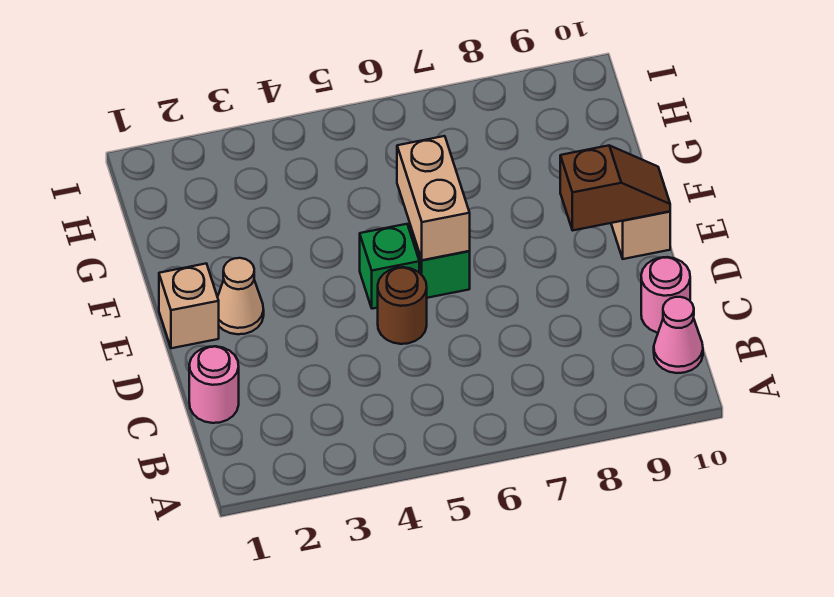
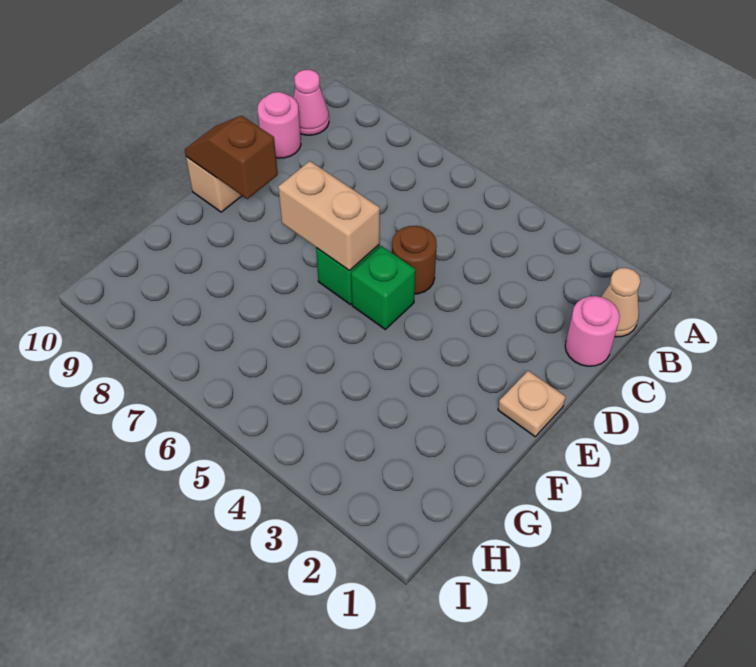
tan 1x1 brick [159,264,219,348] -> tan 1x1 plate [498,371,566,437]
tan 1x1 cone [218,258,264,334] -> tan 1x1 cone moved to [601,268,641,337]
tan 1x2 brick [397,136,470,260] -> tan 1x2 brick turned to [278,161,380,271]

